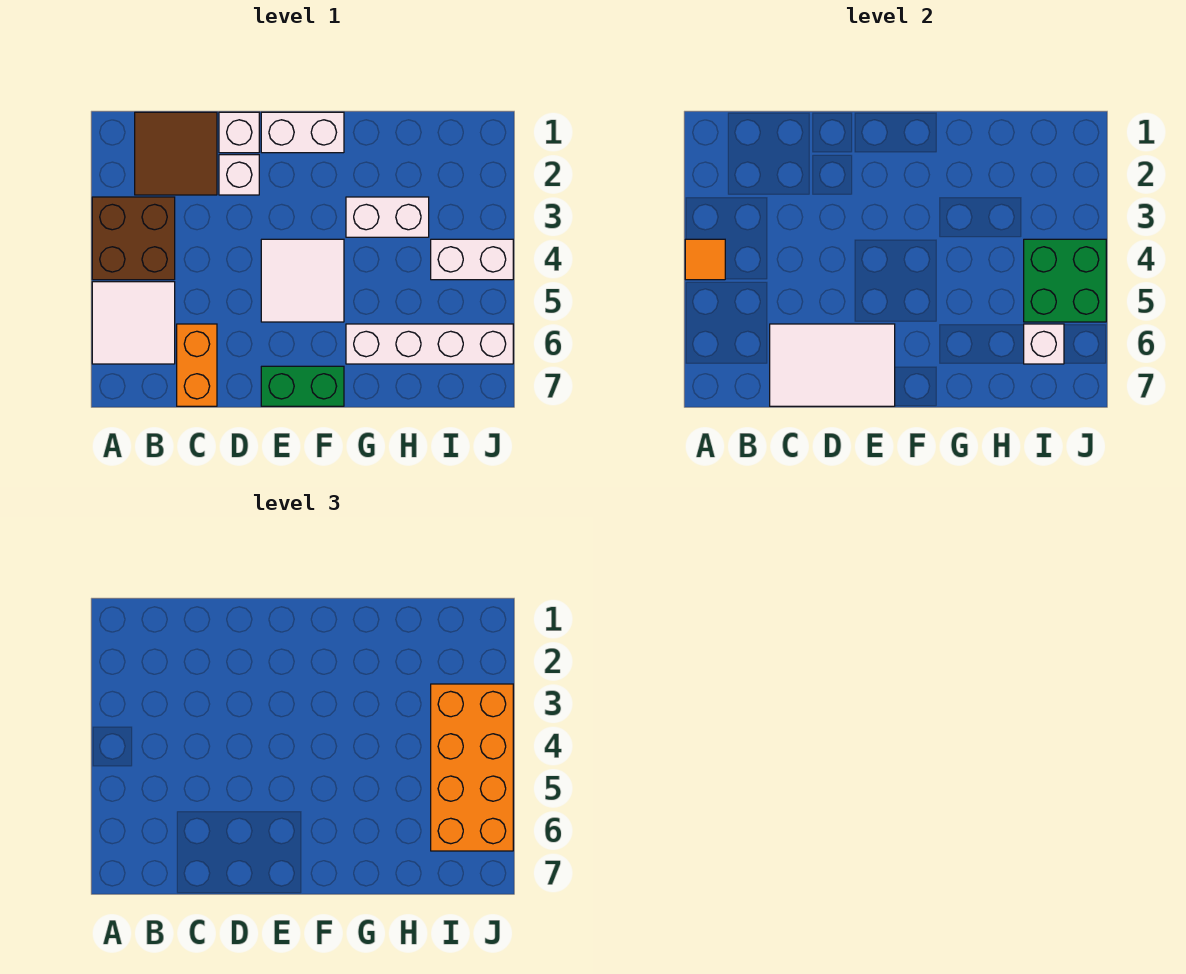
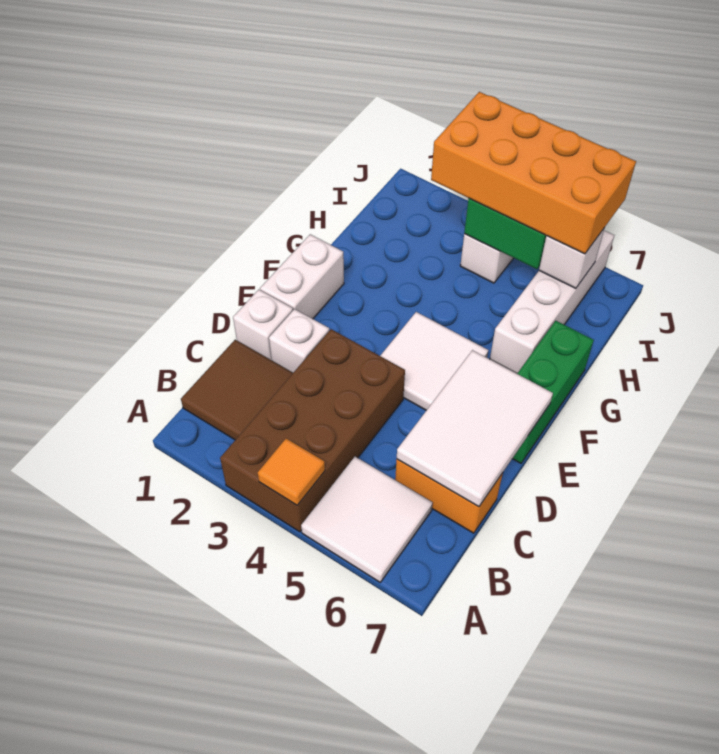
brown 2x2 brick [92,197,175,280] -> brown 2x4 brick [220,329,405,532]
green 1x2 brick [261,366,344,406] -> green 1x3 brick [512,321,594,463]
white 1x2 brick [346,197,429,237] -> none

